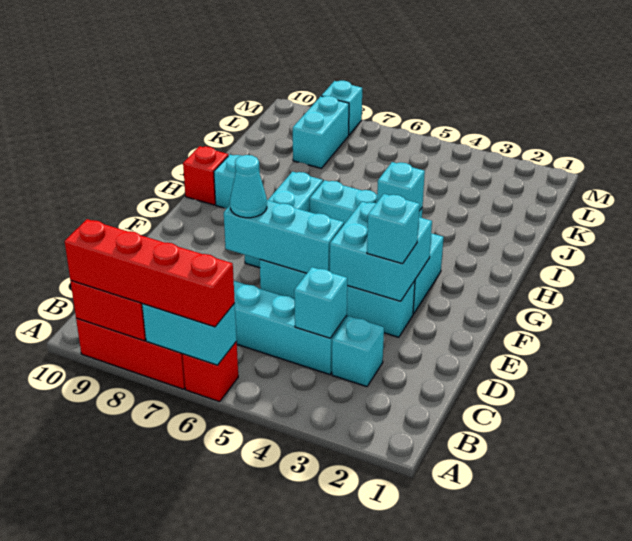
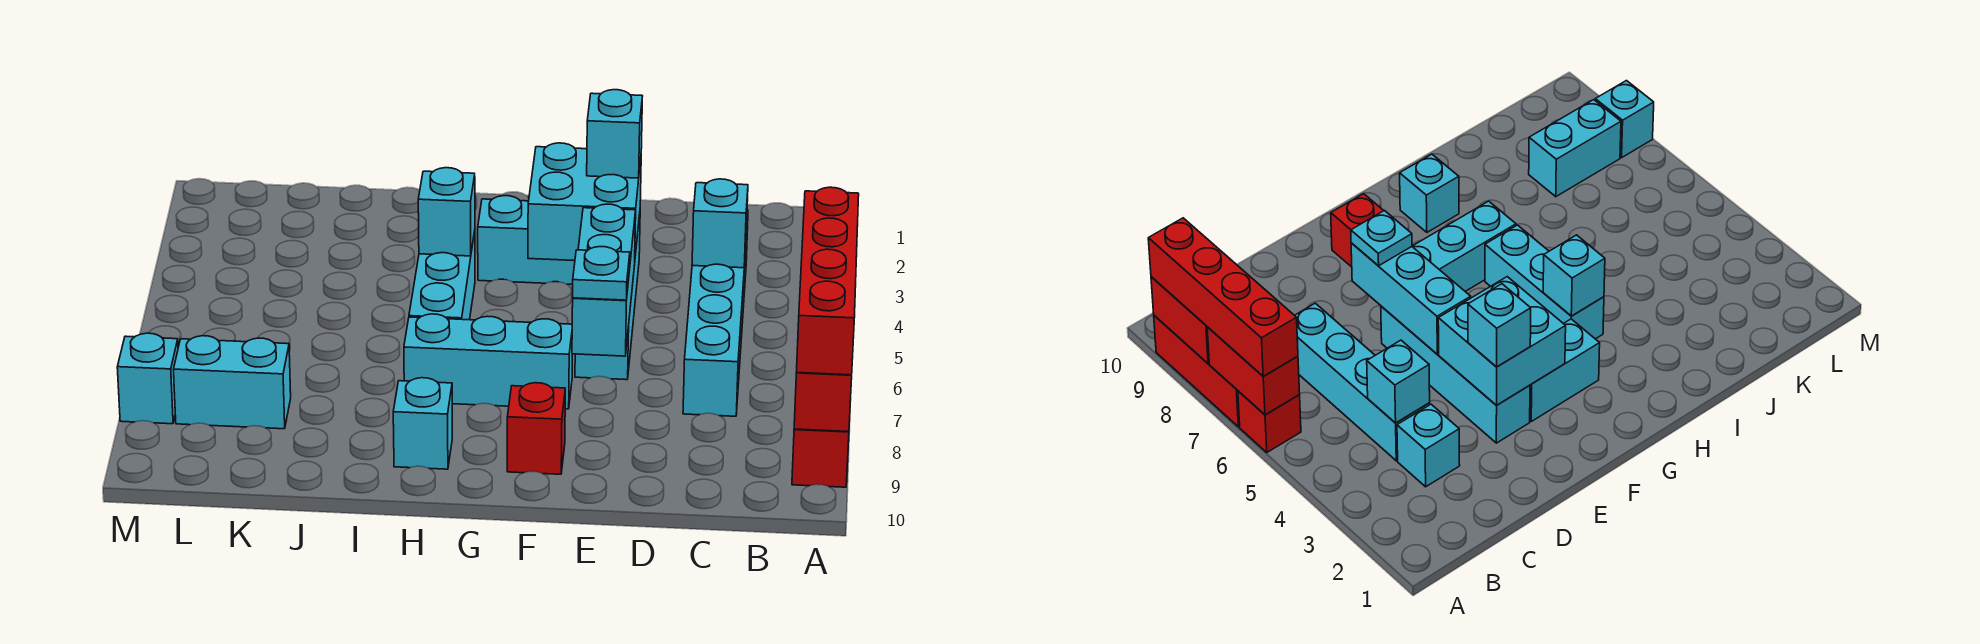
cyan 1x2 brick [142,304,237,365] -> red 1x2 brick [1207,327,1300,415]
cyan 1x1 cone [230,155,267,218] -> cyan 1x1 plate [573,247,630,300]
red 1x1 brick [183,146,228,205] -> red 1x1 brick moved to [507,383,565,474]

